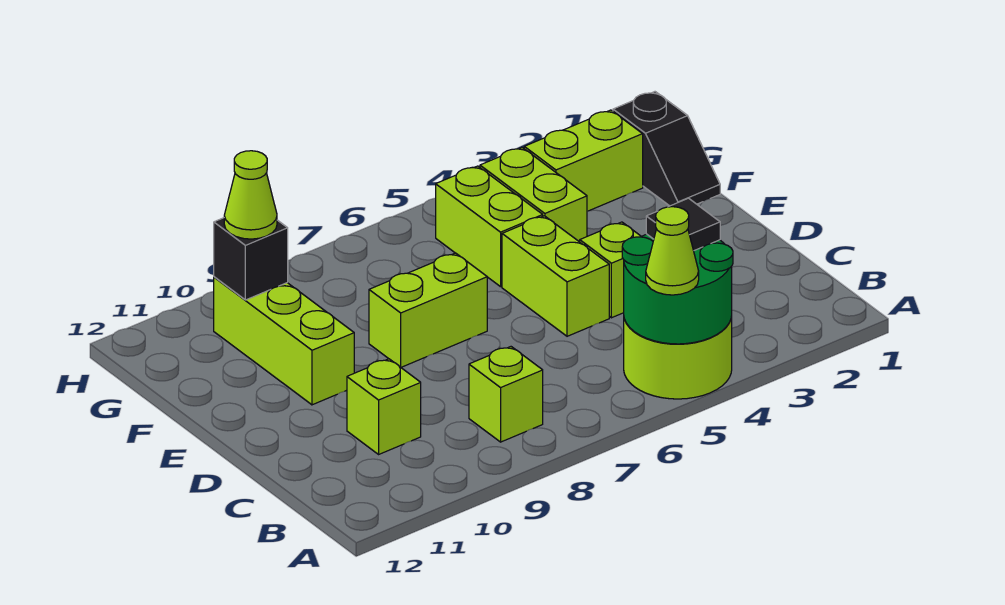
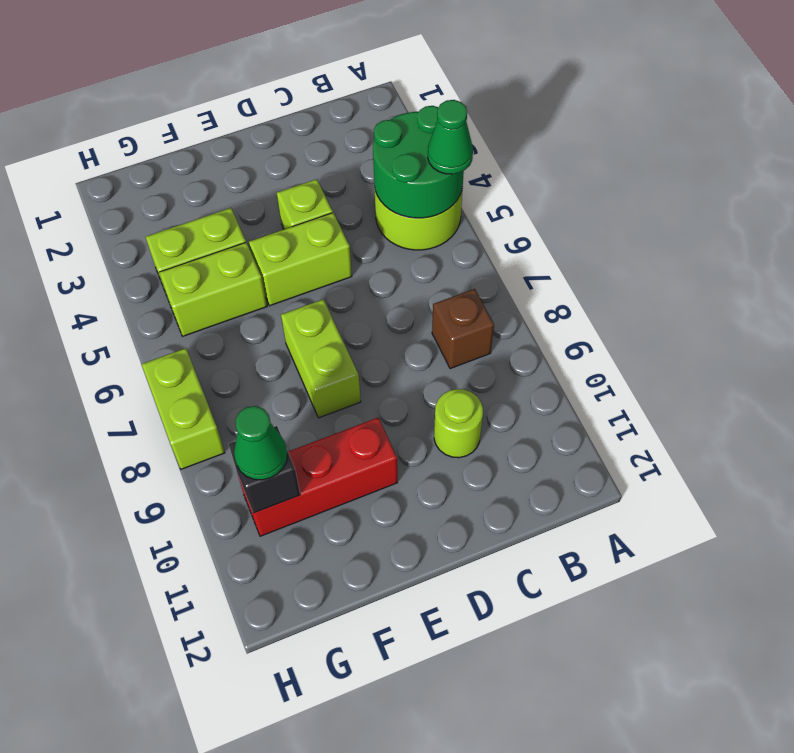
lime 1x1 cone [646,207,699,295] -> green 1x1 cone [428,100,473,174]
black 1x1 tile [646,198,720,251] -> none
lime 1x1 brick [469,347,543,442] -> brown 1x1 brick [432,289,494,369]
lime 1x1 brick [347,359,421,454] -> lime 1x1 round brick [434,389,483,458]
lime 1x3 brick [214,277,354,405] -> red 1x3 brick [238,418,398,536]
black 1x2 slope [613,92,720,206] -> none
lime 1x2 brick [524,110,643,211] -> lime 1x2 brick moved to [141,348,225,469]
lime 1x1 cone [224,151,277,239] -> green 1x1 cone [234,406,287,480]

